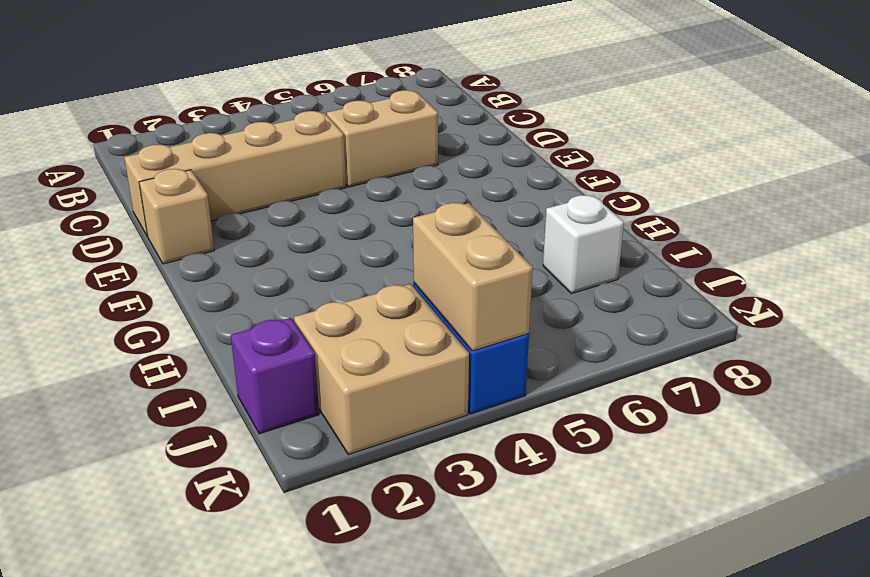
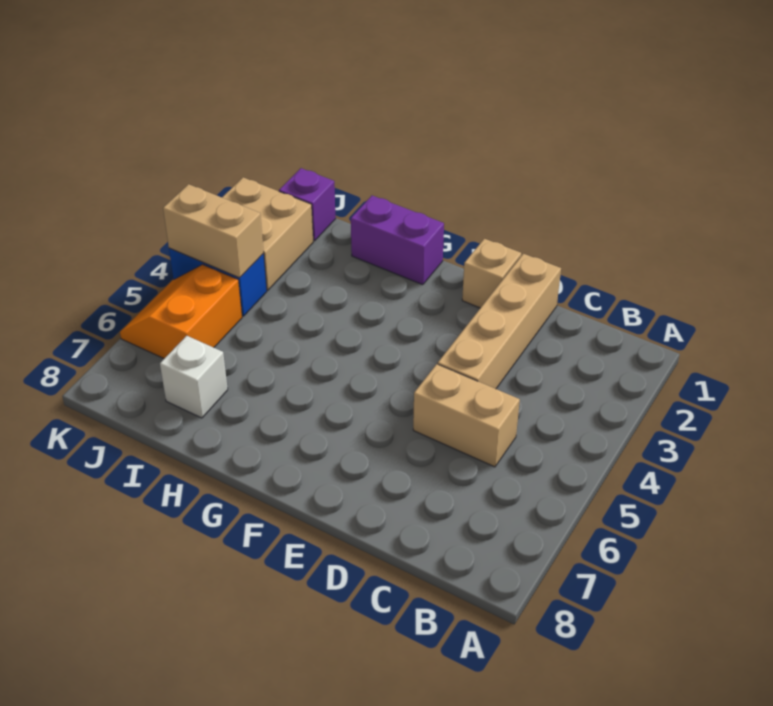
tan 1x2 brick [327,90,438,187] -> tan 1x2 brick turned to [413,364,520,467]
none -> purple 1x2 brick [351,196,444,285]
none -> orange 2x2 slope [120,265,242,358]

